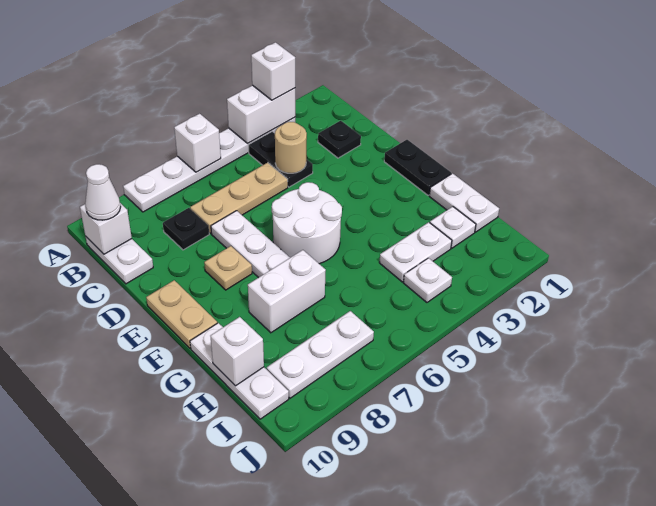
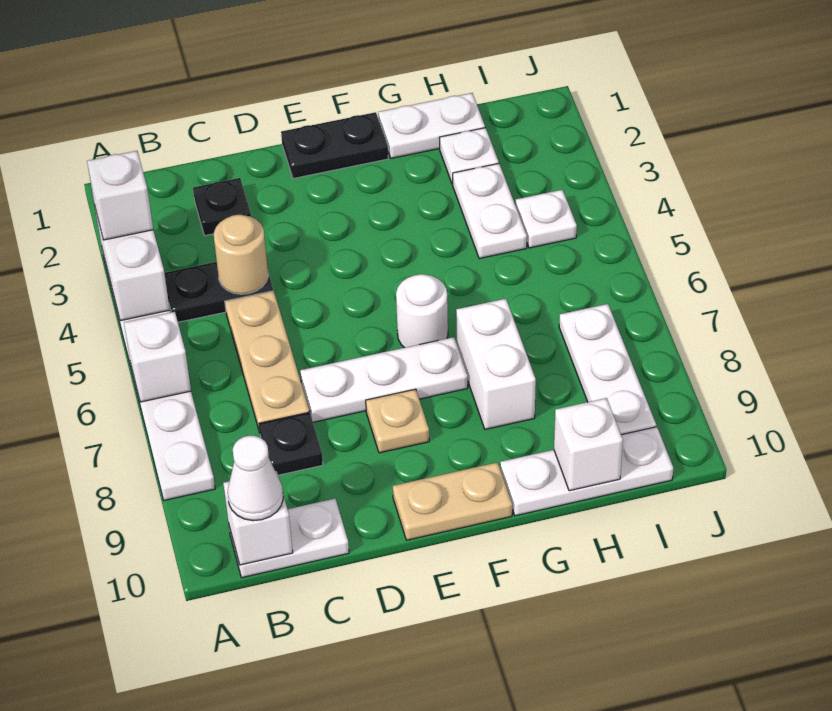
white 2x2 round brick [272,182,342,264] -> white 1x1 round brick [396,274,448,348]

